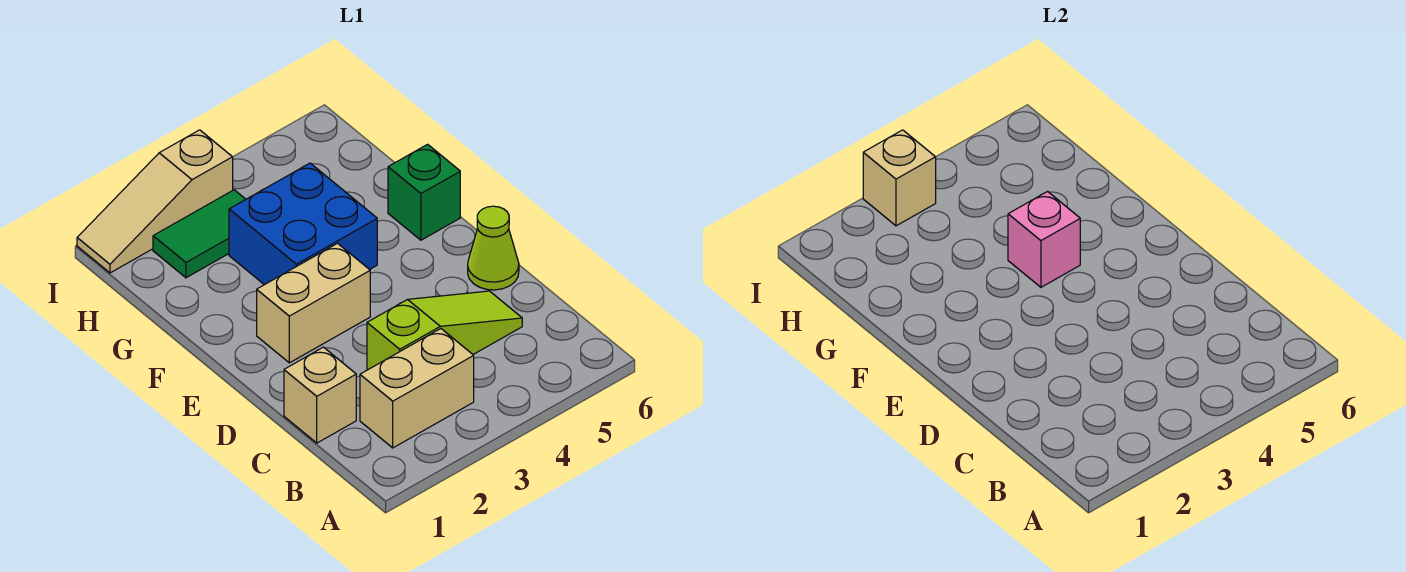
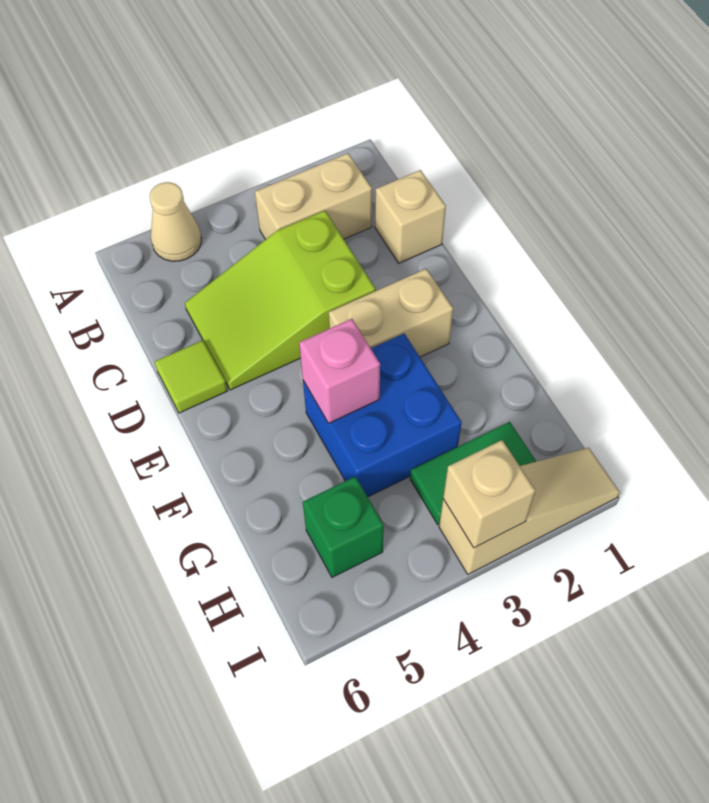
none -> tan 1x1 cone [150,182,202,261]
lime 1x3 slope [367,291,522,370] -> lime 2x3 slope [185,210,376,390]
lime 1x1 cone [468,206,519,290] -> lime 1x1 tile [155,340,227,413]
green 1x1 brick [388,144,460,240] -> green 1x1 brick moved to [303,476,384,577]

